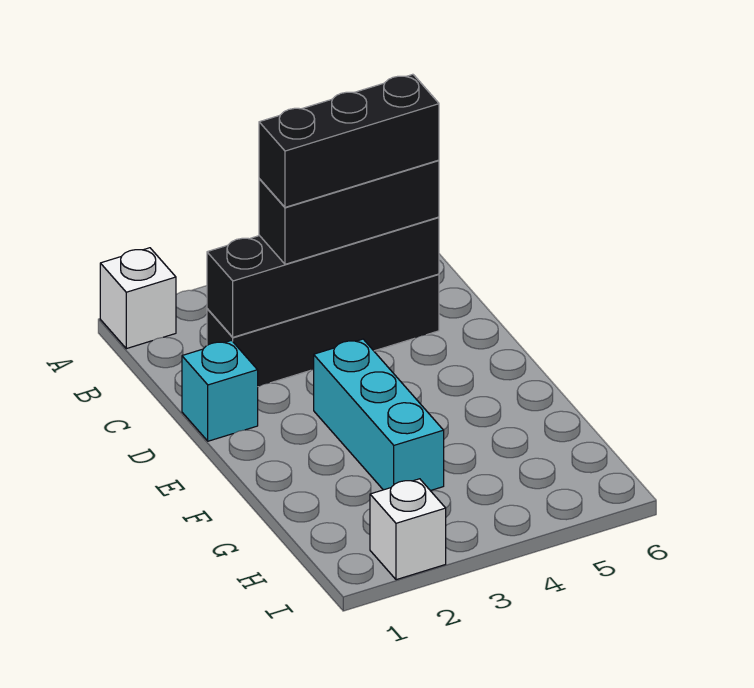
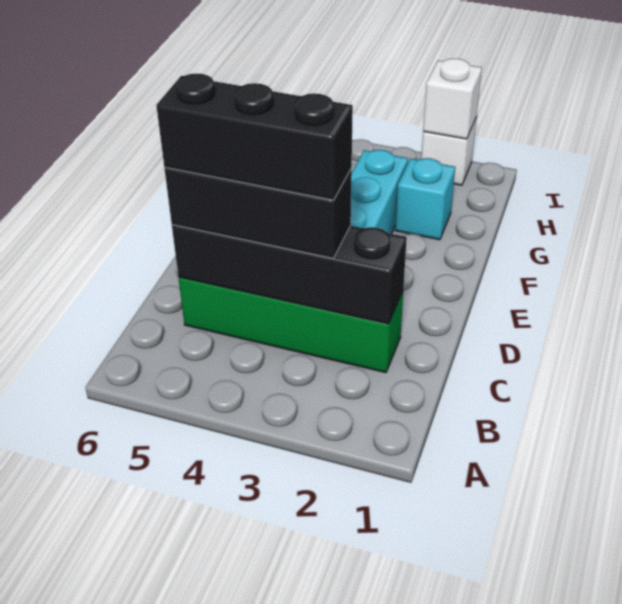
white 1x1 brick [100,248,176,349] -> white 1x1 brick moved to [423,59,482,139]
black 1x4 brick [207,274,439,387] -> green 1x4 brick [178,277,403,373]
cyan 1x1 brick [182,340,258,441] -> cyan 1x1 brick moved to [395,158,455,240]

